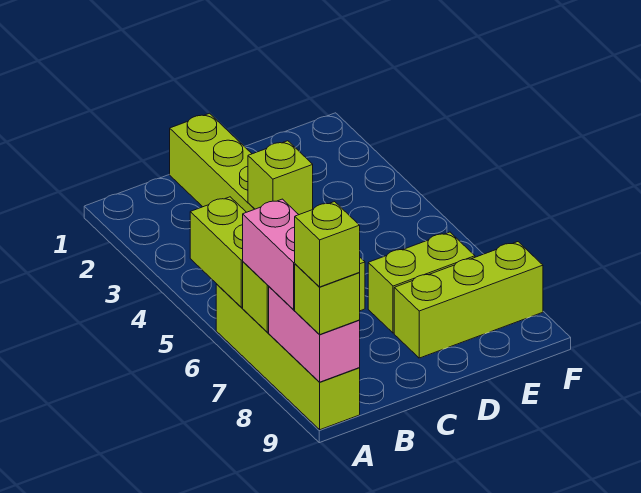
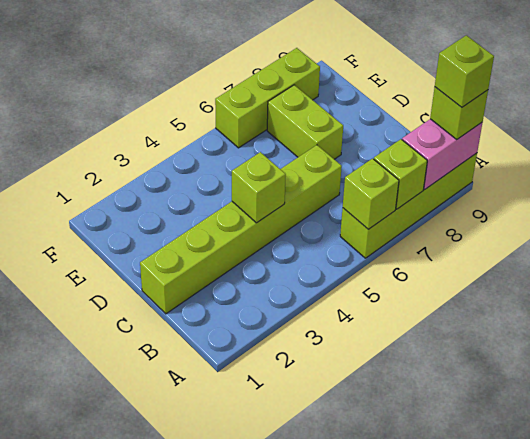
lime 1x2 brick [190,197,246,307] -> lime 1x1 brick [343,159,399,229]
pink 1x2 brick [243,199,299,309] -> none
lime 1x3 brick [394,242,543,358] -> lime 1x3 brick turned to [215,48,320,148]

